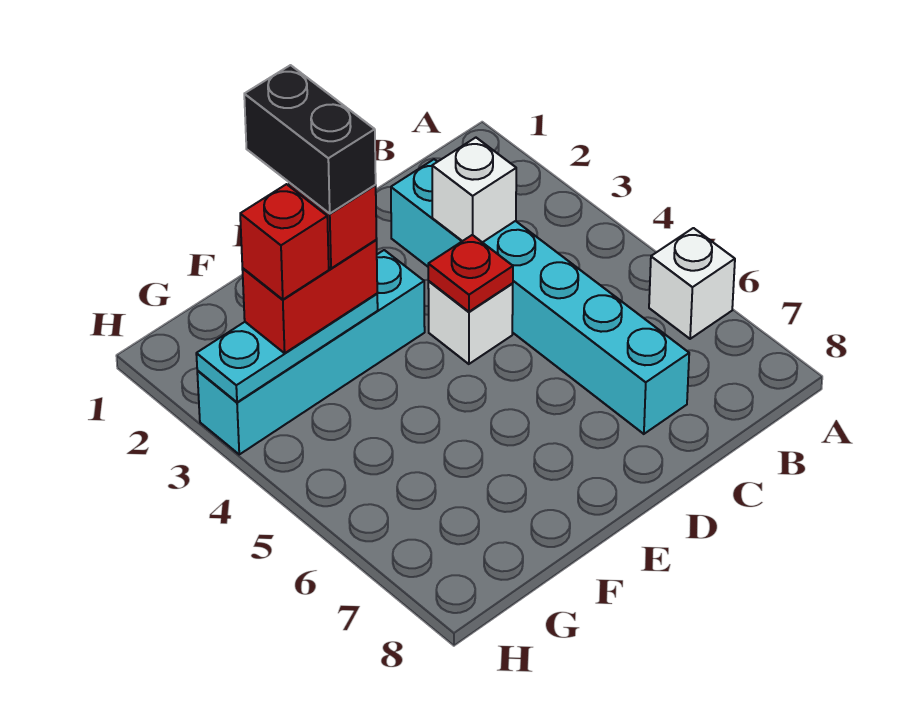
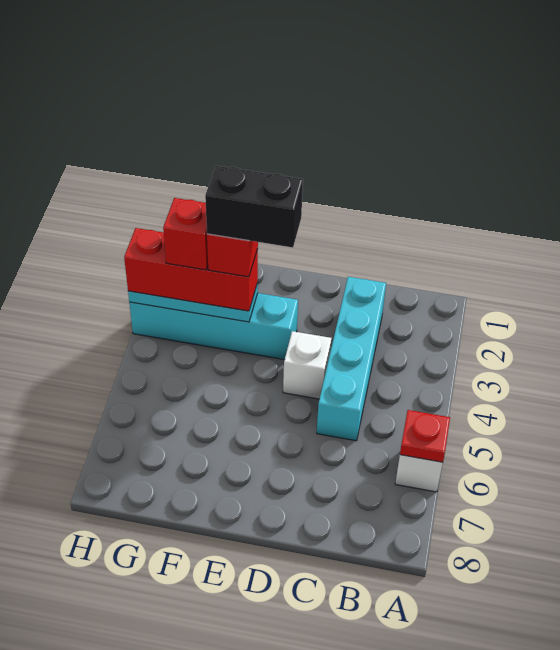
cyan 1x6 brick [391,159,689,434] -> cyan 1x4 brick [317,277,386,441]
white 1x1 brick [432,138,516,242] -> none
red 1x1 plate [428,235,513,312] -> red 1x1 plate moved to [400,410,450,462]
black 1x2 brick [244,65,376,213] -> black 1x2 brick turned to [205,166,303,248]
red 1x2 brick [242,240,377,353] -> red 1x3 brick [124,228,258,311]

